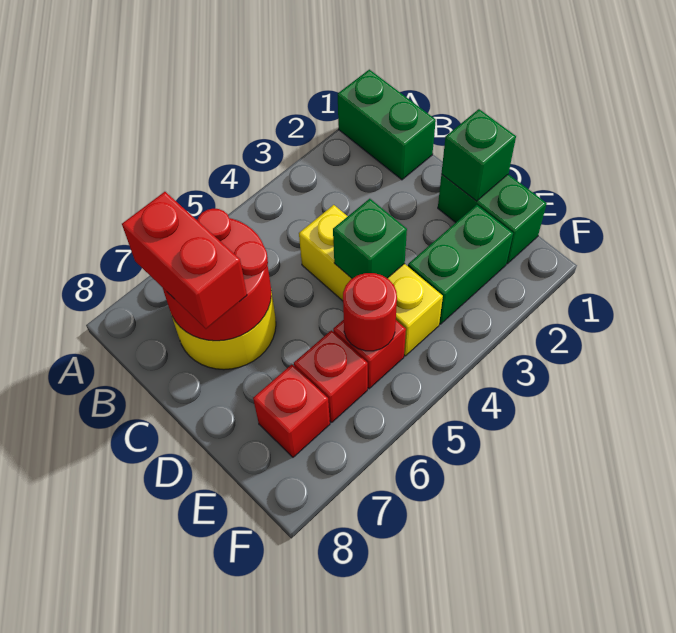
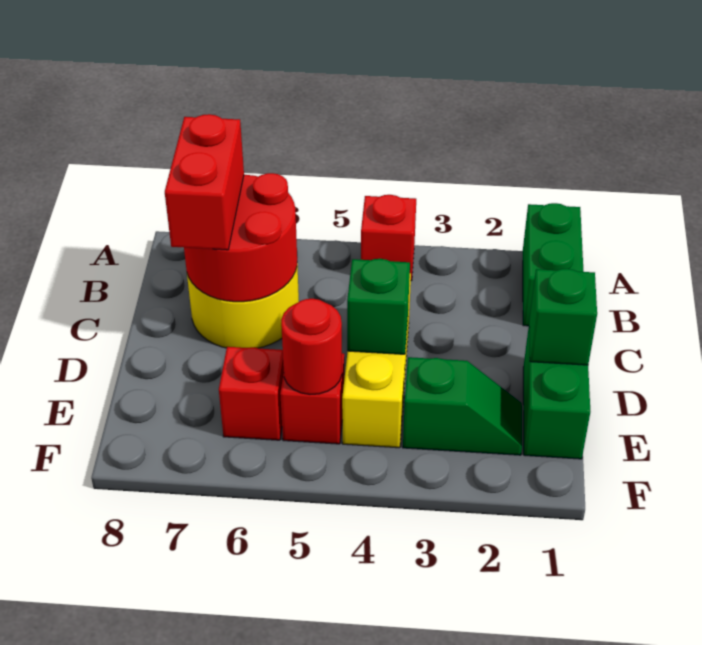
green 1x2 brick [408,205,513,324] -> green 1x2 slope [403,357,522,455]
red 1x1 brick [253,365,330,457] -> red 1x1 brick moved to [361,195,416,281]

